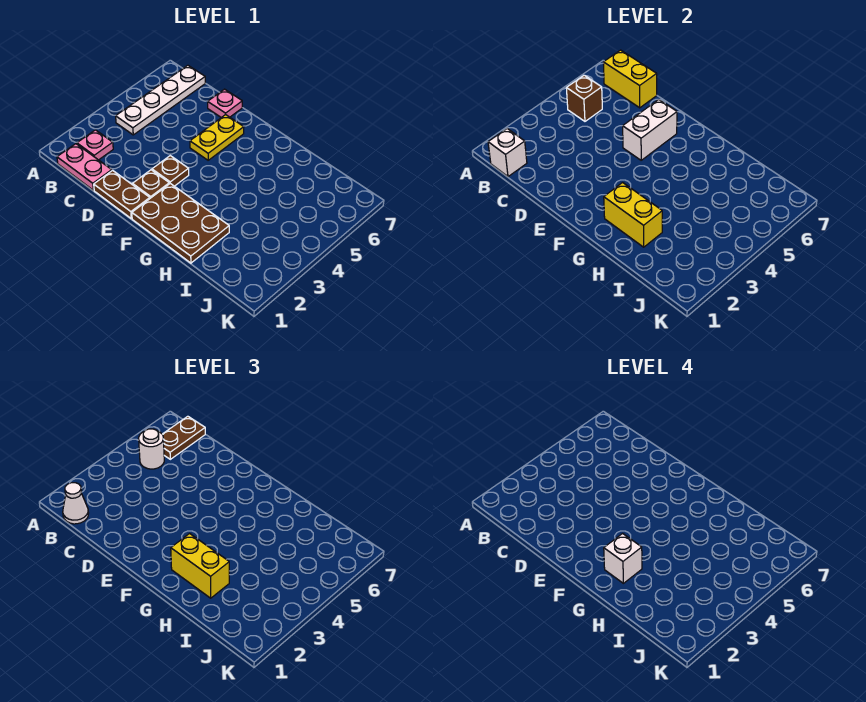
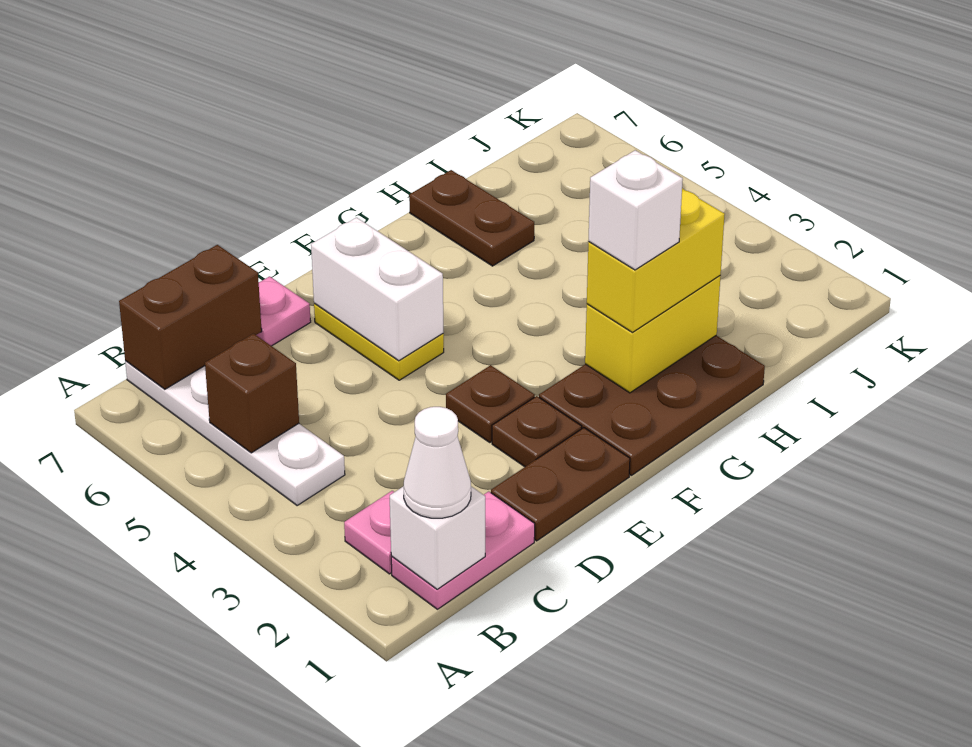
white 1x1 round brick [139,429,164,469] -> none
brown 1x2 plate [162,416,205,459] -> brown 1x2 plate moved to [409,170,534,266]
yellow 1x2 brick [603,50,657,108] -> brown 1x2 brick [119,245,262,389]

